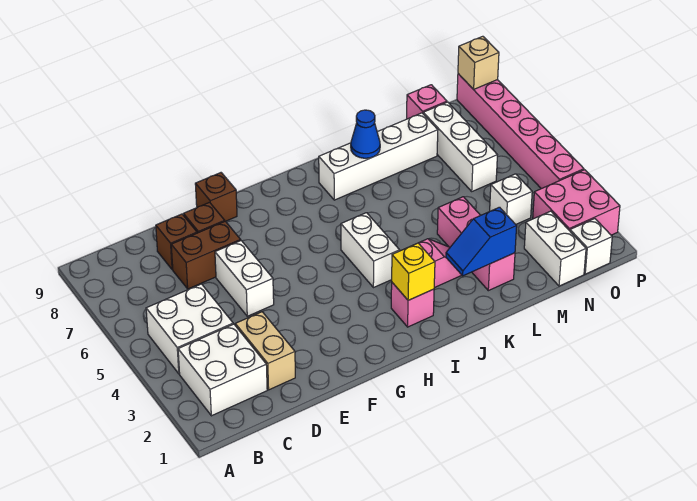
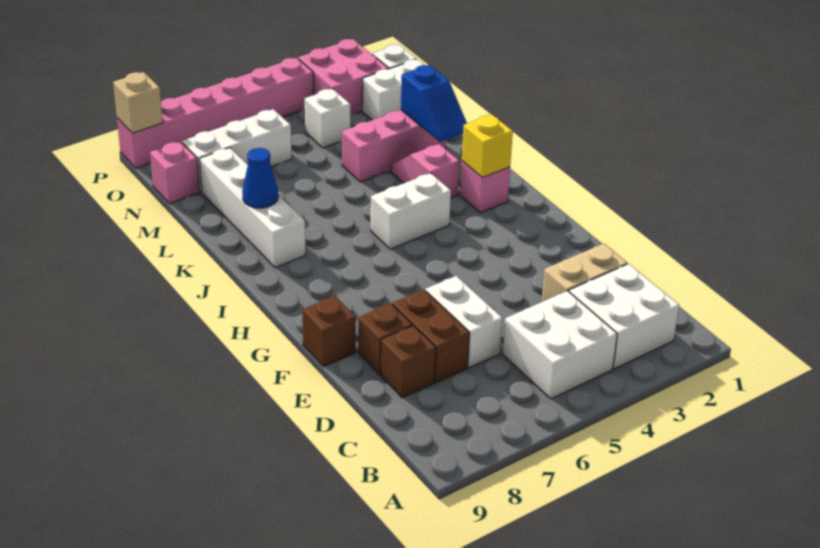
white 1x2 brick [215,241,274,316] -> white 1x2 brick turned to [425,276,502,368]

